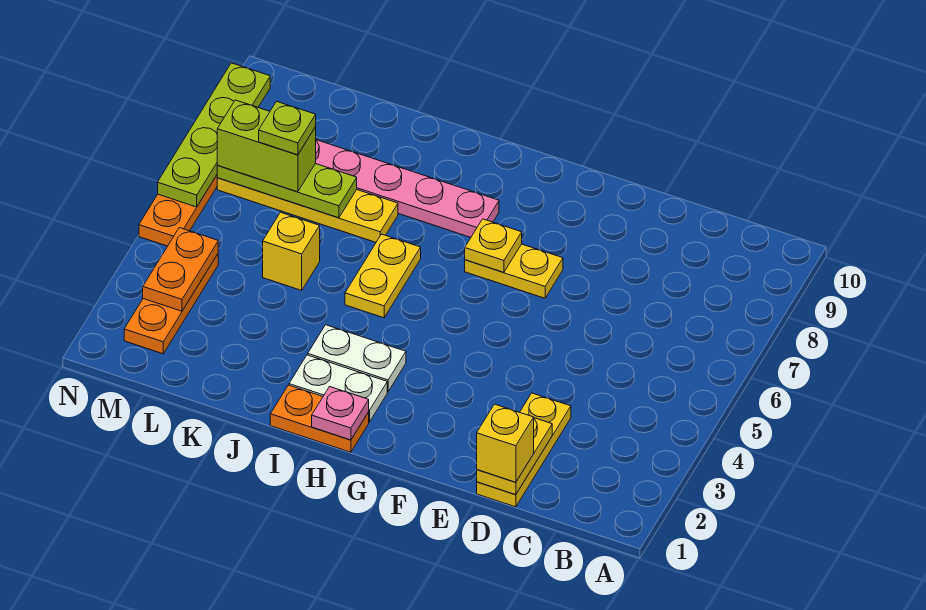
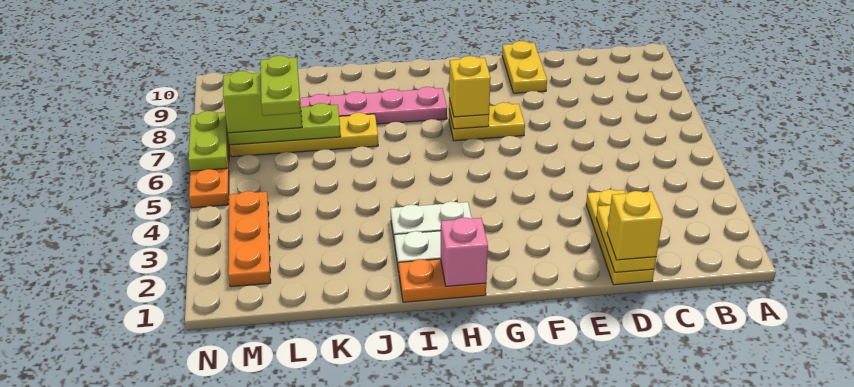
pink 1x1 plate [312,387,369,440] -> pink 1x1 brick [441,217,488,286]
yellow 1x2 plate [345,234,421,318] -> yellow 1x2 plate moved to [502,41,547,93]
yellow 1x1 brick [263,212,320,290] -> yellow 1x1 brick moved to [449,56,491,117]
lime 1x1 plate [259,101,316,155] -> lime 1x2 plate [260,56,301,116]
orange 1x2 plate [143,228,218,311] -> none
lime 1x4 plate [158,63,270,207] -> lime 1x2 plate [188,111,228,171]

